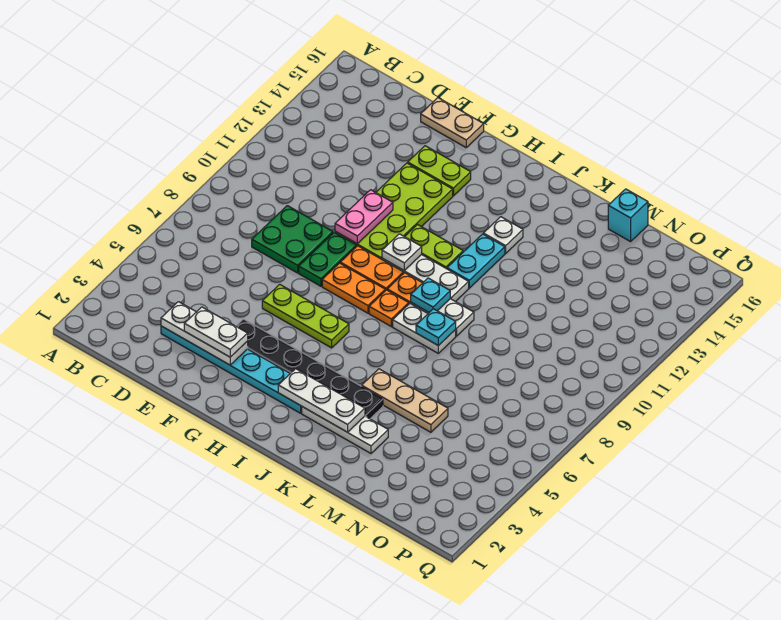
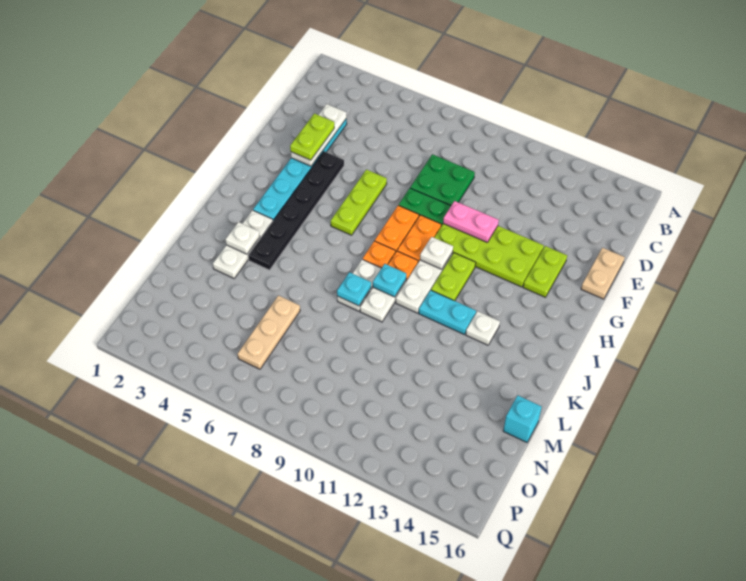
white 1x2 plate [184,307,248,357] -> lime 1x2 plate [290,113,334,160]
white 1x3 plate [278,369,365,432] -> white 1x1 plate [225,222,260,254]
tan 1x3 plate [362,369,448,432] -> tan 1x3 plate moved to [238,295,300,369]

